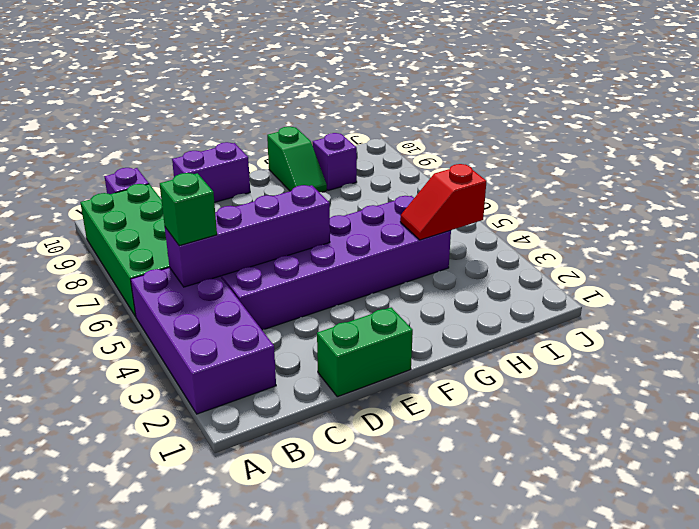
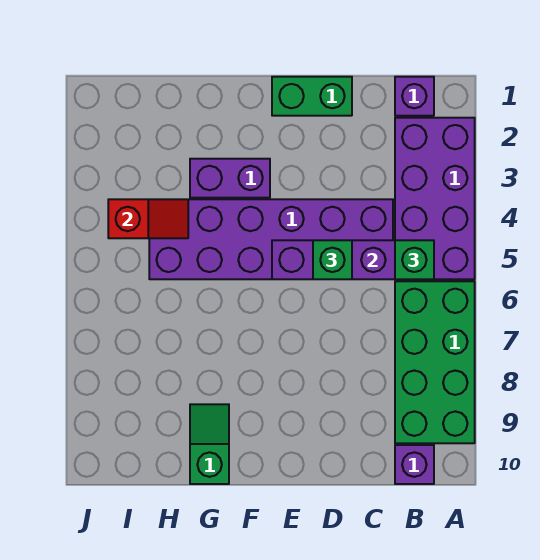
none -> green 1x1 brick [313,240,352,279]
purple 1x2 brick [172,142,250,202] -> purple 1x2 brick moved to [190,159,270,198]
purple 1x1 brick [313,133,357,190] -> purple 1x1 brick moved to [395,77,434,116]

